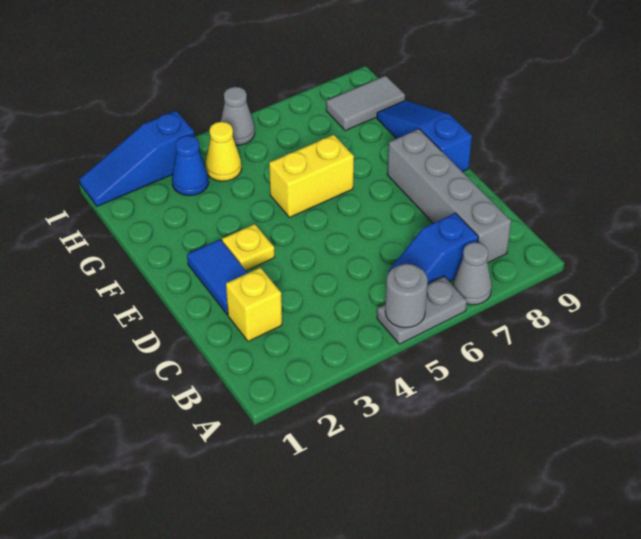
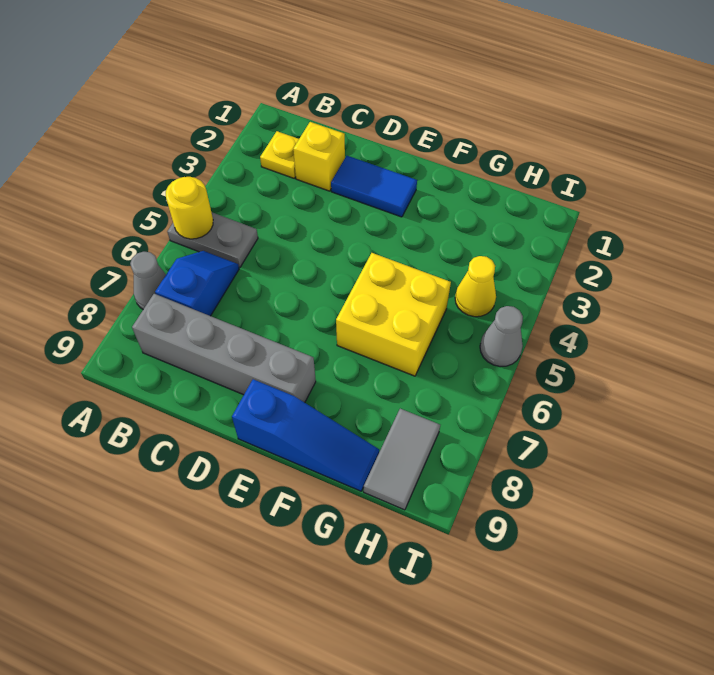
grey 1x2 plate [377,276,467,344] -> grey 1x2 plate turned to [167,212,258,267]
grey 1x1 round brick [385,264,428,328] -> yellow 1x1 round brick [166,177,213,239]
yellow 1x1 plate [222,224,275,271] -> yellow 1x1 plate moved to [260,131,299,178]
yellow 1x2 brick [269,135,354,218] -> yellow 2x2 brick [336,253,451,376]
blue 1x1 cone [172,136,209,196] -> none
blue 1x3 slope [80,111,194,206] -> none

